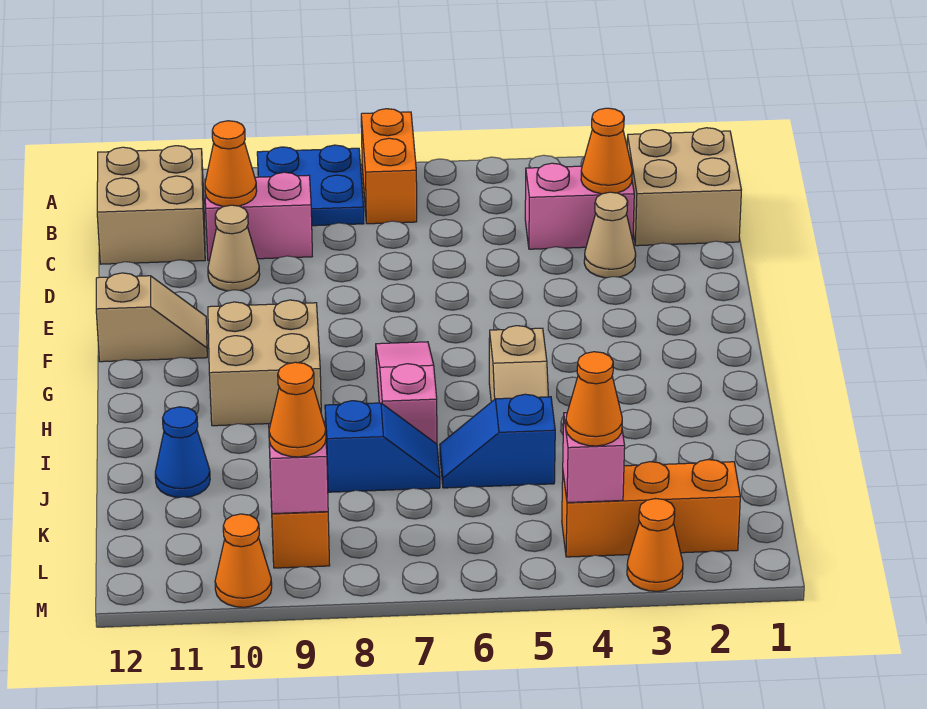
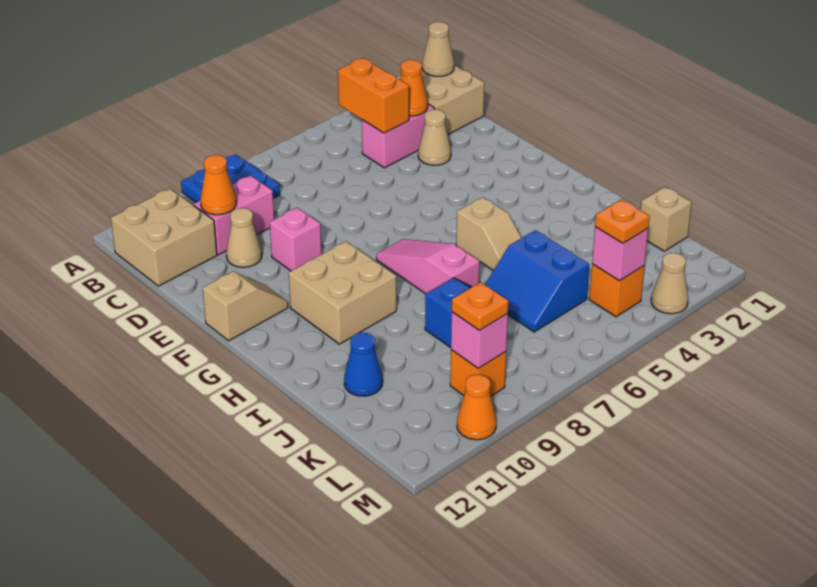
orange 1x2 brick [361,109,417,224] -> orange 1x2 brick moved to [338,58,409,133]
none -> tan 1x1 cone [422,22,454,76]
none -> pink 1x1 brick [270,208,321,271]
blue 1x2 slope [440,394,555,488] -> blue 2x2 slope [485,230,589,332]
none -> tan 1x1 brick [641,187,692,251]
orange 1x3 brick [562,459,740,557] -> orange 1x1 brick [589,264,644,317]
orange 1x1 cone [566,352,622,446] -> orange 1x1 plate [595,199,650,243]
orange 1x1 cone [269,362,326,457] -> orange 1x1 plate [452,282,509,330]
orange 1x1 cone [627,499,683,591] -> tan 1x1 cone [651,253,688,314]

